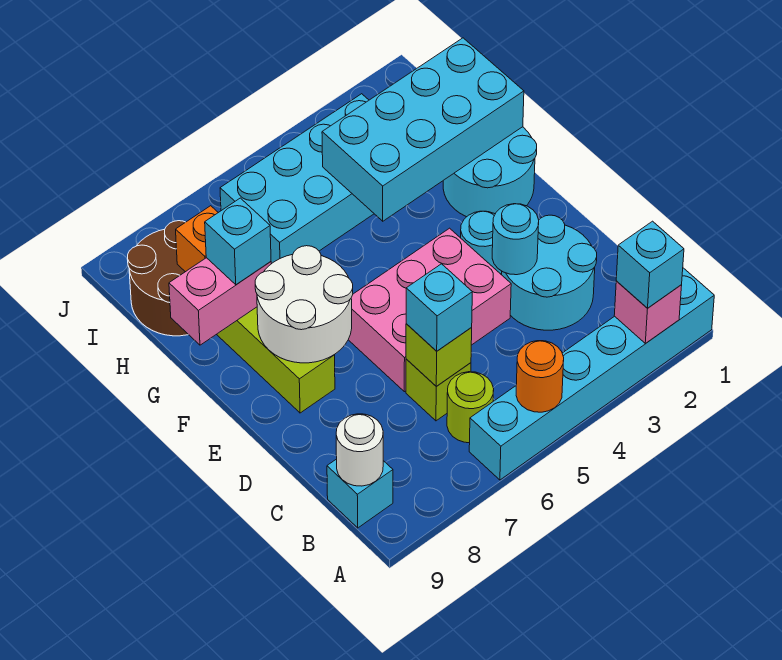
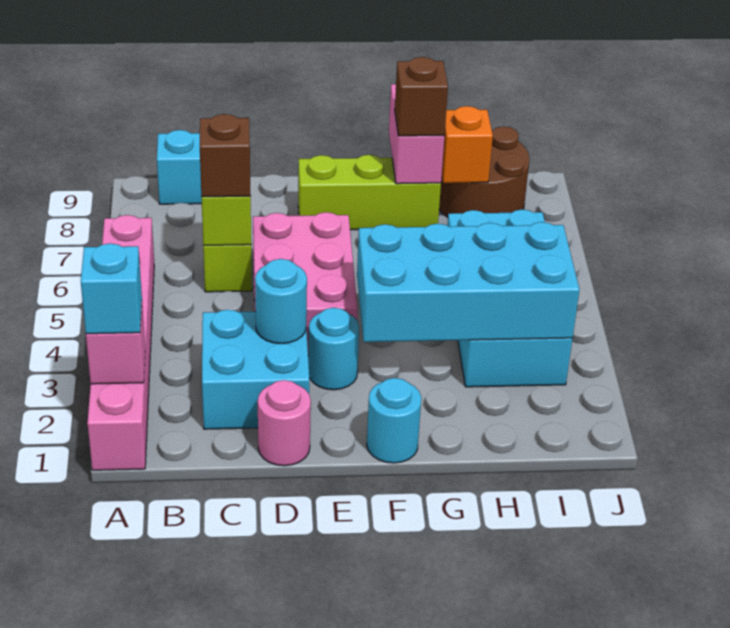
cyan 1x6 brick [469,268,714,480] -> pink 1x6 brick [87,215,154,470]
orange 1x1 round brick [516,341,564,412] -> none
lime 1x1 round brick [447,372,494,443] -> none
white 1x1 round brick [336,414,383,486] -> none
cyan 2x2 round brick [502,215,597,330] -> cyan 2x2 brick [202,310,309,429]
cyan 1x1 brick [406,264,472,351] -> brown 1x1 brick [200,114,251,197]
none -> pink 1x1 round brick [258,380,311,466]
white 2x2 round brick [255,246,353,363] -> none
cyan 2x2 round brick [443,127,537,217] -> cyan 1x1 round brick [367,378,421,463]
cyan 2x4 brick [322,38,524,221] -> cyan 2x4 brick turned to [357,222,580,342]
cyan 1x1 brick [205,198,271,285] -> brown 1x1 brick [395,57,448,136]

